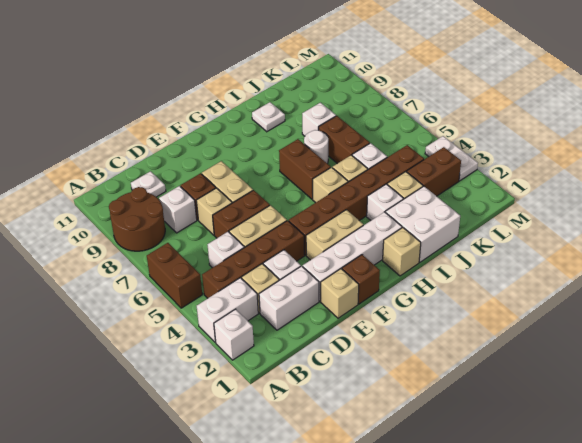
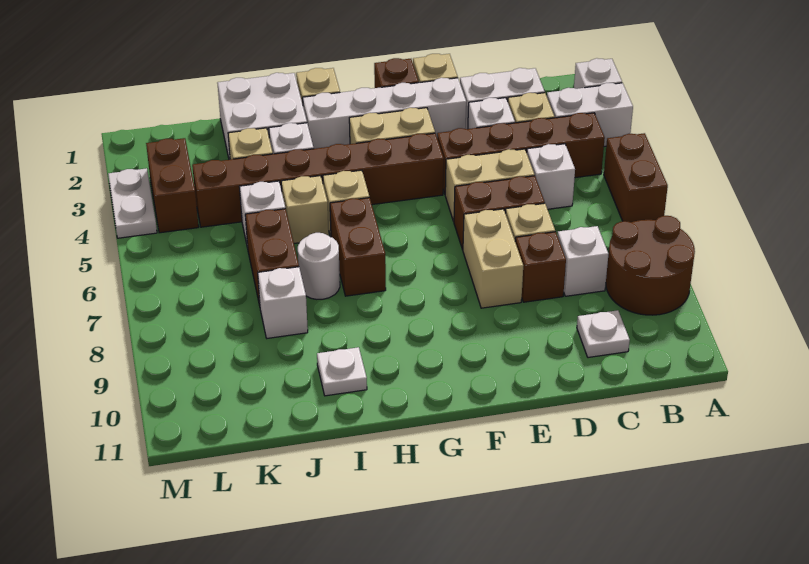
brown 1x2 brick [407,147,461,196] -> brown 1x2 brick turned to [146,138,199,233]

